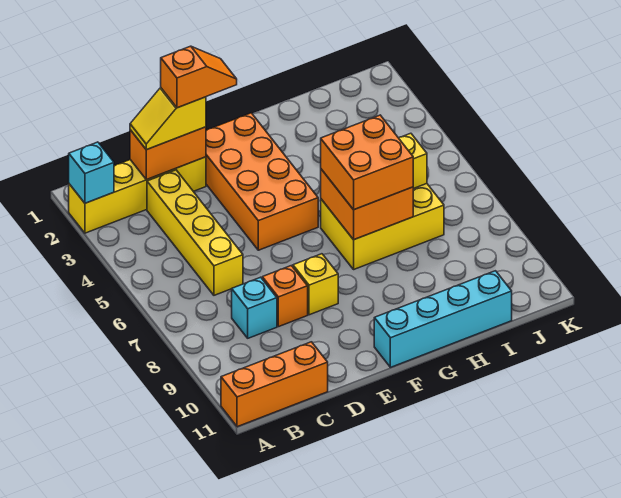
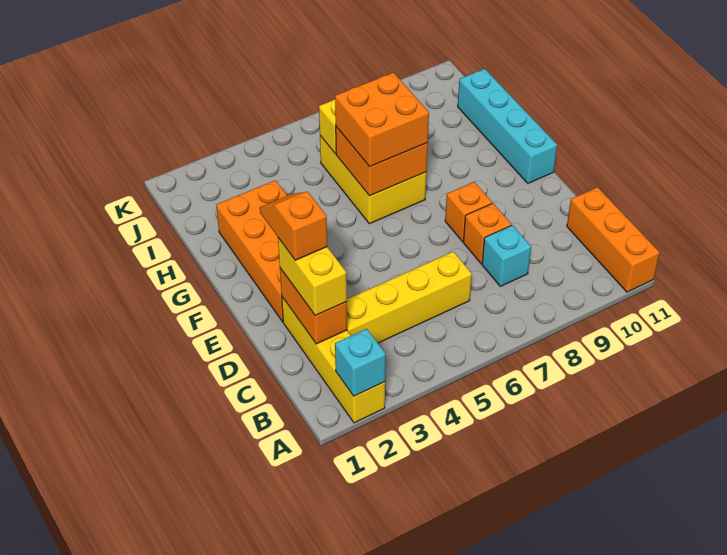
yellow 1x2 slope [130,88,206,150] -> yellow 1x2 brick [278,238,347,316]
orange 2x4 brick [206,113,318,250] -> orange 2x4 brick turned to [216,180,287,322]
yellow 1x1 brick [293,254,338,315] -> orange 1x1 brick [445,182,492,242]

